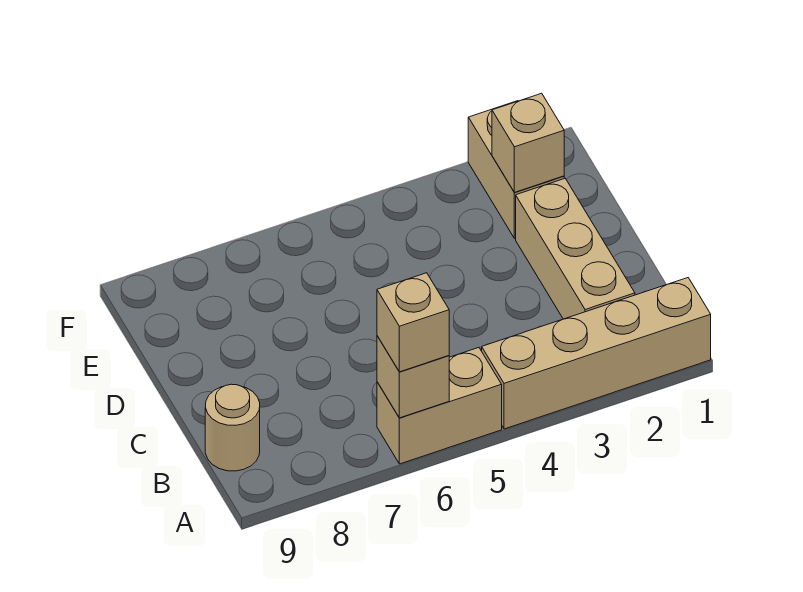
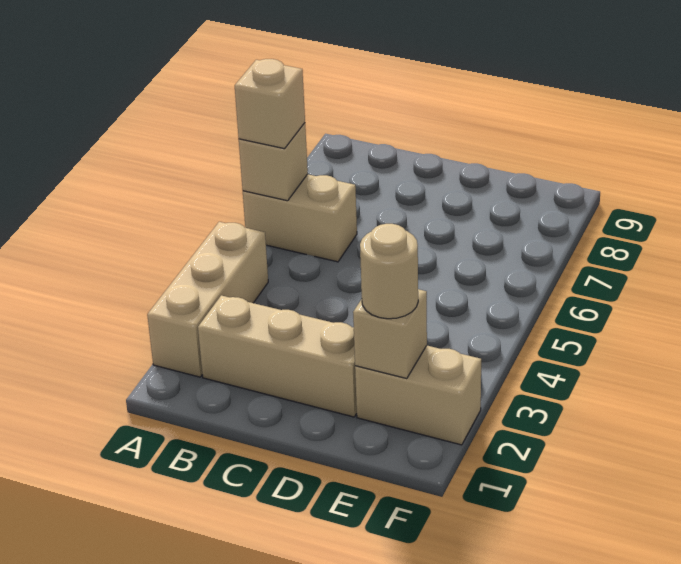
tan 1x4 brick [482,278,711,429] -> tan 1x3 brick [147,222,268,377]
tan 1x2 brick [377,348,502,464] -> tan 1x2 brick turned to [243,174,357,262]
tan 1x1 round brick [205,384,260,471] -> tan 1x1 round brick moved to [360,224,418,319]

